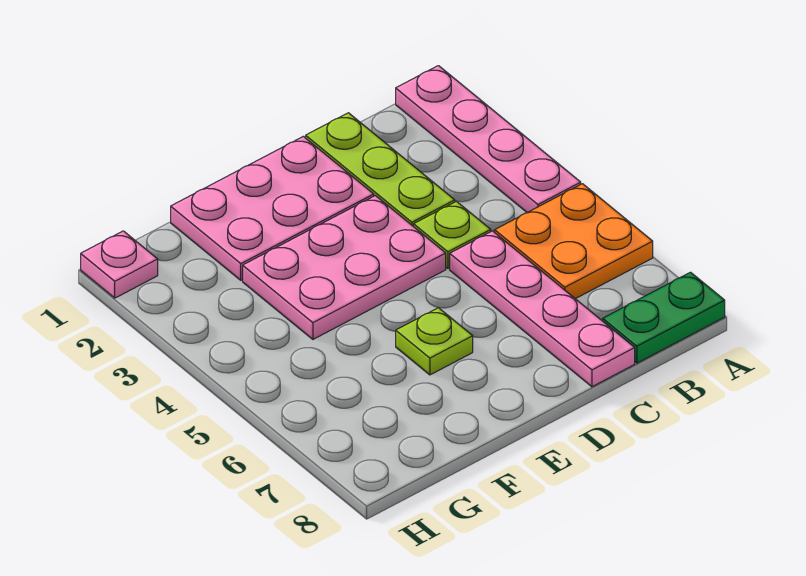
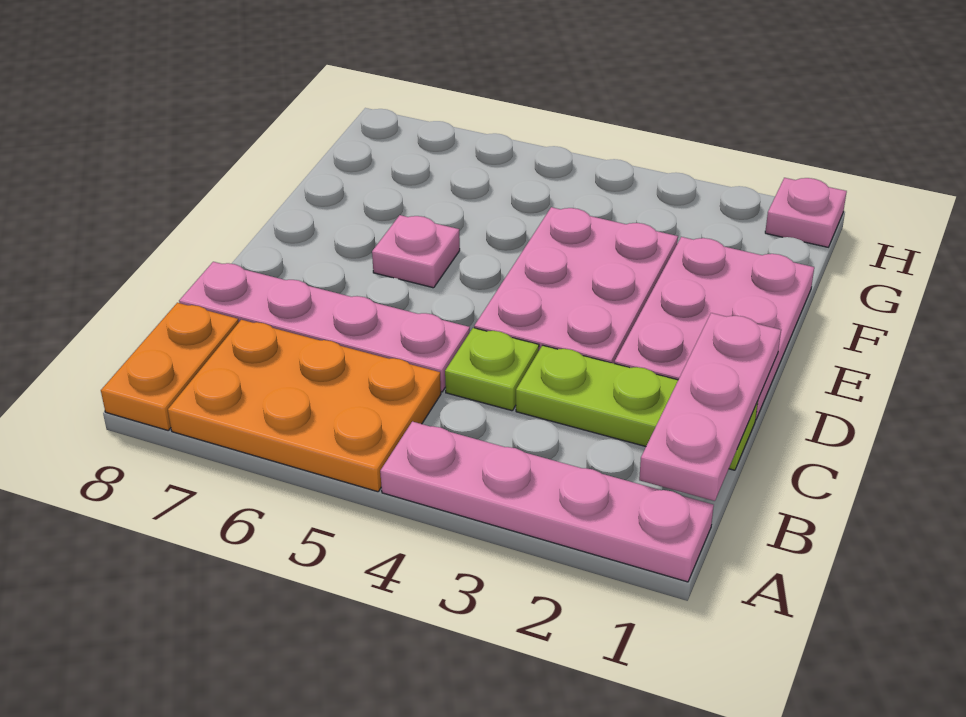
orange 2x2 plate [495,184,653,299] -> orange 2x3 plate [168,320,441,492]
green 1x2 plate [603,272,725,363] -> orange 1x2 plate [101,303,239,430]
none -> pink 1x3 plate [639,313,781,501]
lime 1x1 plate [396,308,473,375] -> pink 1x1 plate [372,215,460,288]

